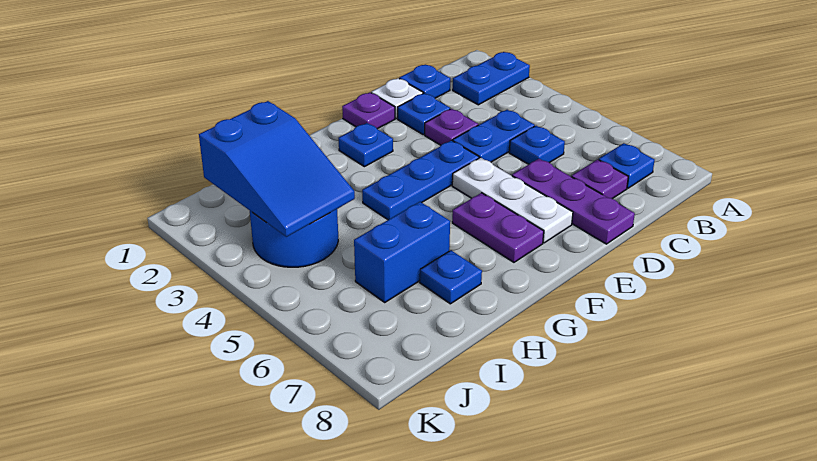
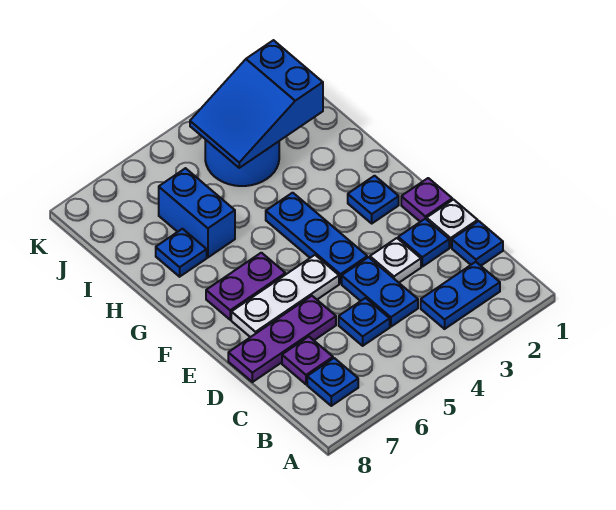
blue 1x2 plate [453,52,530,105] -> blue 1x2 plate turned to [421,262,500,329]
purple 1x1 plate [425,109,478,145] -> white 1x1 plate [370,238,421,283]

